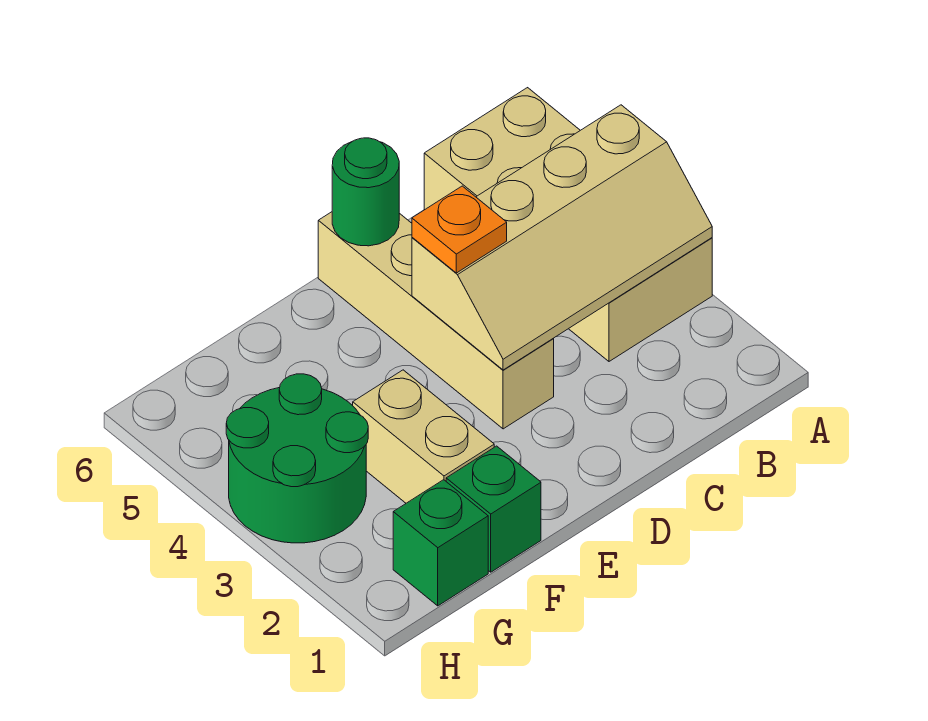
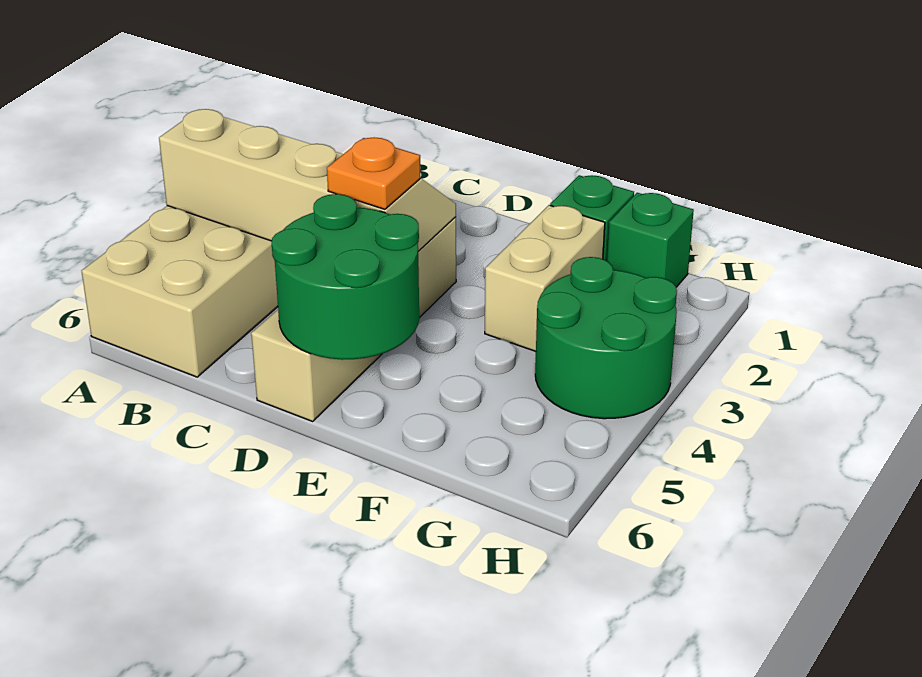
green 1x1 round brick [332,138,399,246] -> green 2x2 round brick [272,194,419,360]

